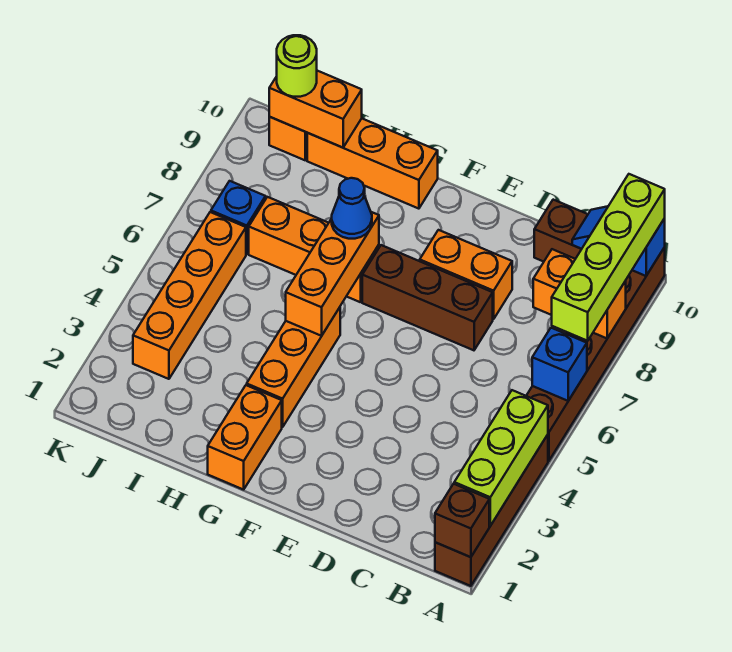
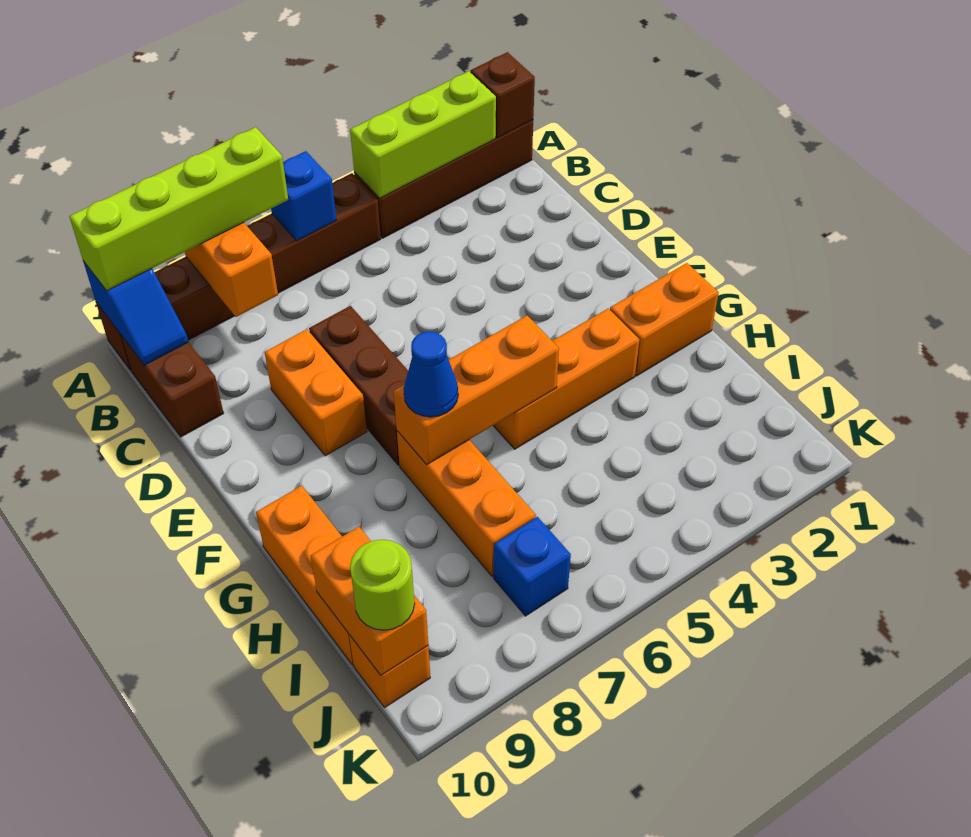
orange 1x4 brick [133,212,246,379] -> none

